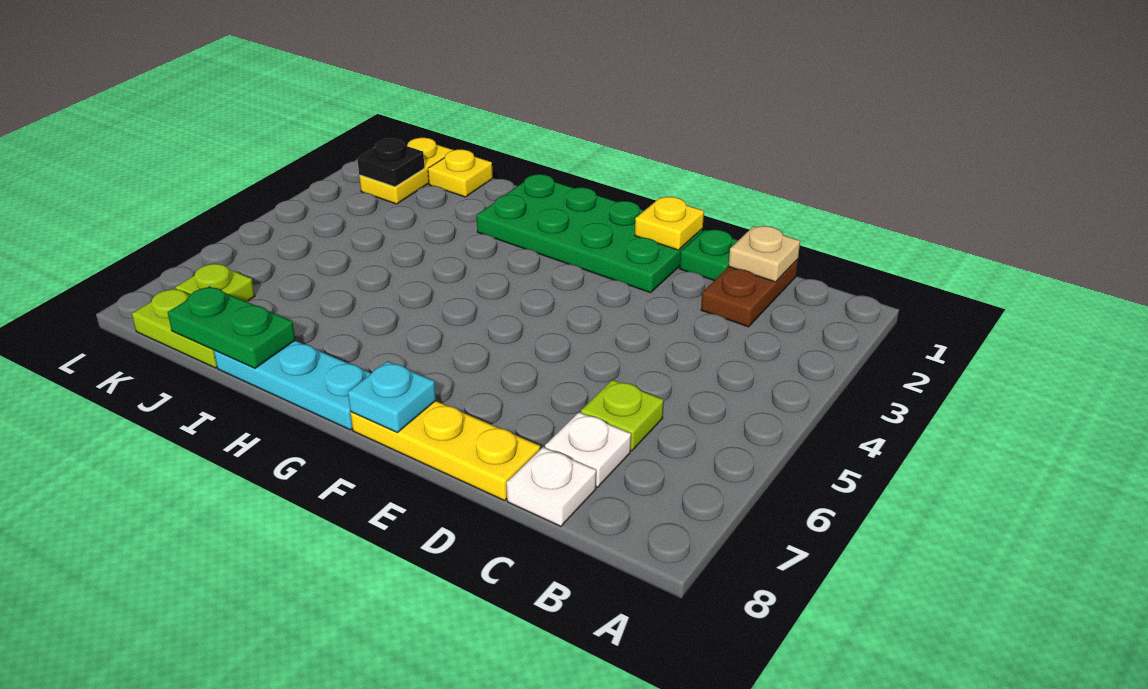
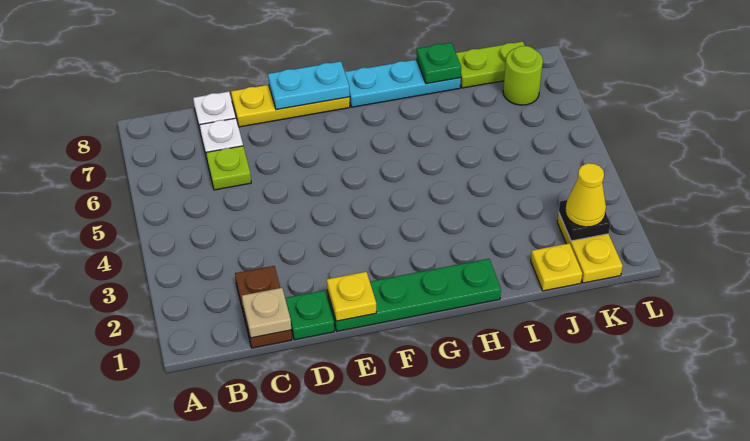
green 2x4 plate [477,174,703,293] -> green 1x4 plate [327,259,501,331]
cyan 1x1 plate [348,361,436,433] -> cyan 1x2 plate [268,61,350,110]
green 1x2 plate [168,286,295,368] -> green 1x1 plate [417,43,461,84]
none -> yellow 1x1 cone [565,163,606,227]
lime 1x1 plate [175,263,255,302] -> lime 1x1 round brick [503,46,543,105]

